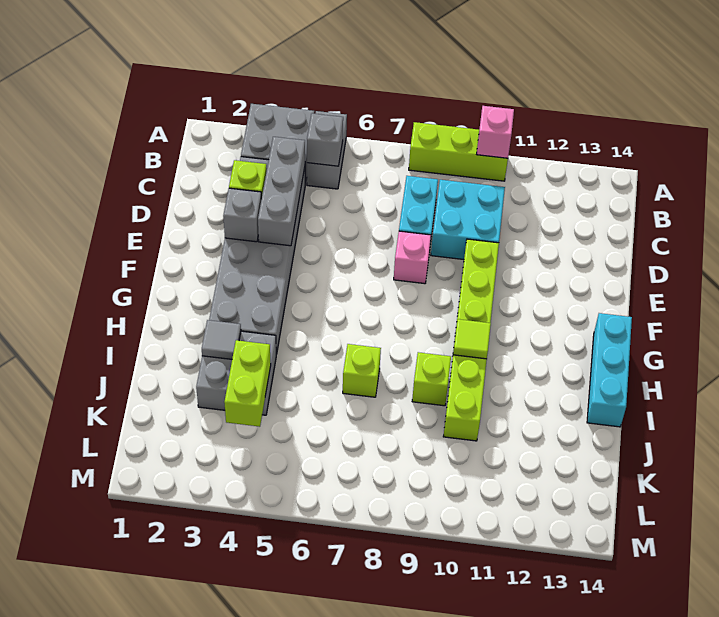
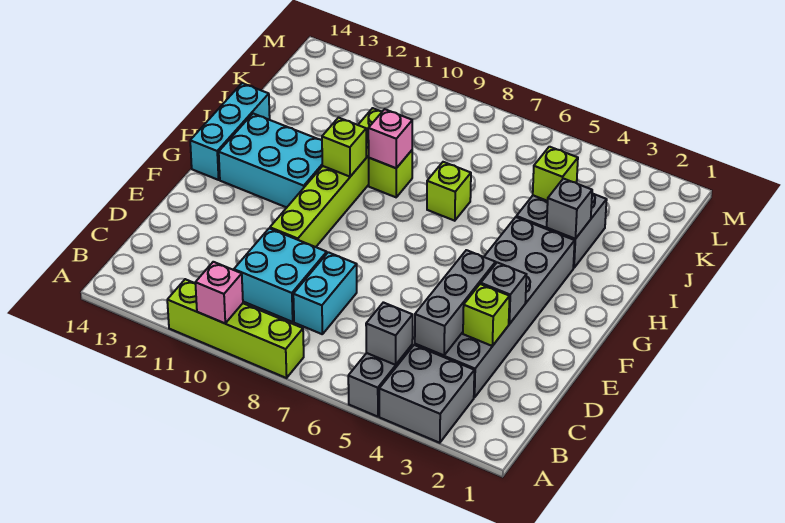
lime 1x3 brick [409,122,508,181] -> lime 1x4 brick [167,279,304,378]
pink 1x1 brick [394,231,431,284] -> pink 1x1 brick moved to [368,109,412,168]
none -> cyan 2x3 brick [219,114,322,207]
lime 1x1 tile [453,319,491,359] -> lime 1x1 brick [322,118,366,177]
grey 1x1 tile [202,320,241,359] -> grey 1x1 brick [547,179,592,239]
lime 1x2 brick [224,340,271,427] -> lime 1x1 brick [533,147,578,201]

